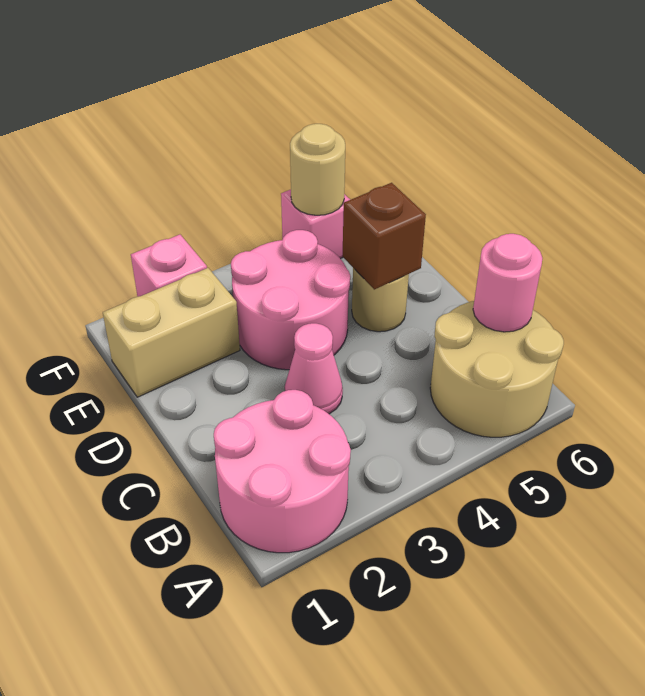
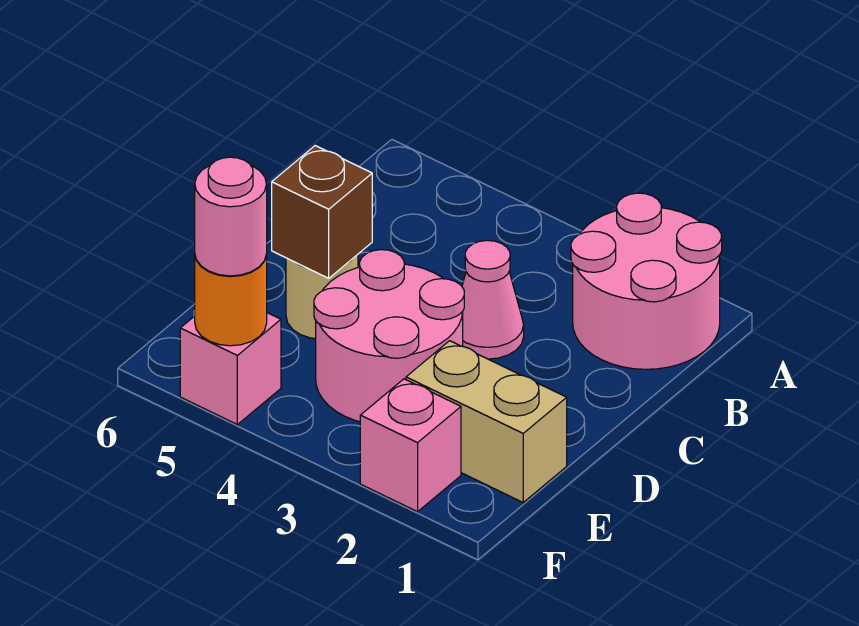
tan 2x2 round brick [430,301,564,437] -> none
pink 1x1 round brick [473,234,542,332] -> pink 1x1 round brick moved to [195,157,267,276]
tan 1x1 round brick [290,124,345,215] -> orange 1x1 round brick [195,255,267,346]

